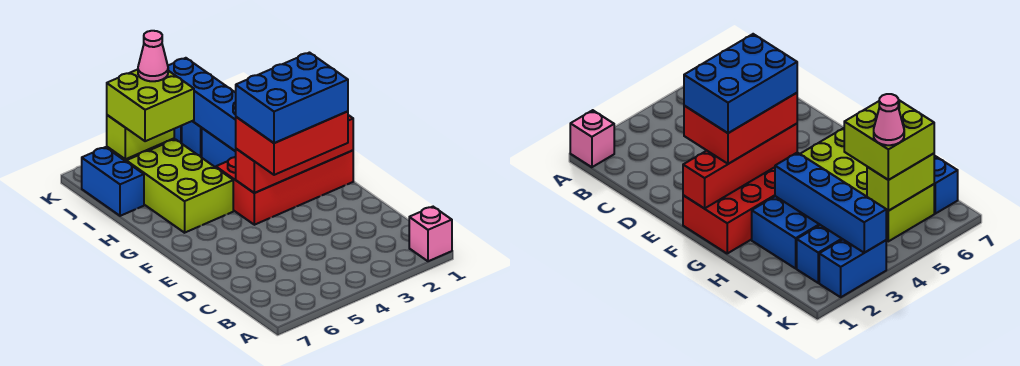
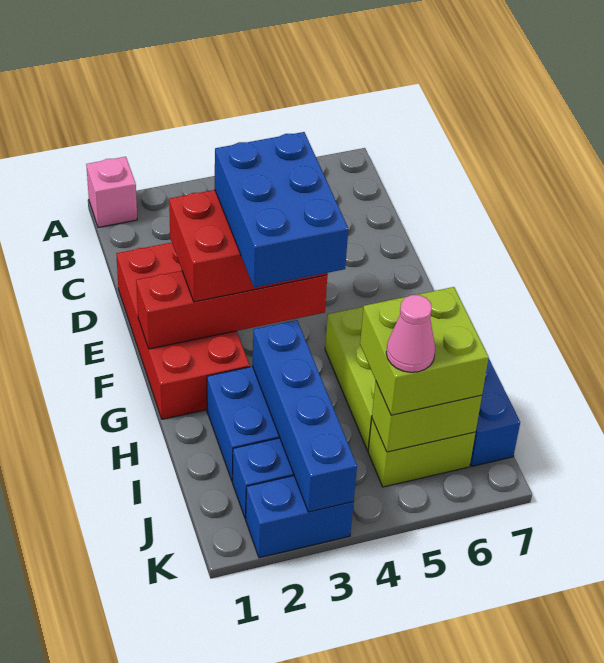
blue 2x3 brick [236,53,348,143] -> blue 2x3 brick turned to [215,132,348,288]
red 2x4 brick [216,150,353,225] -> red 2x4 brick turned to [116,242,250,419]

